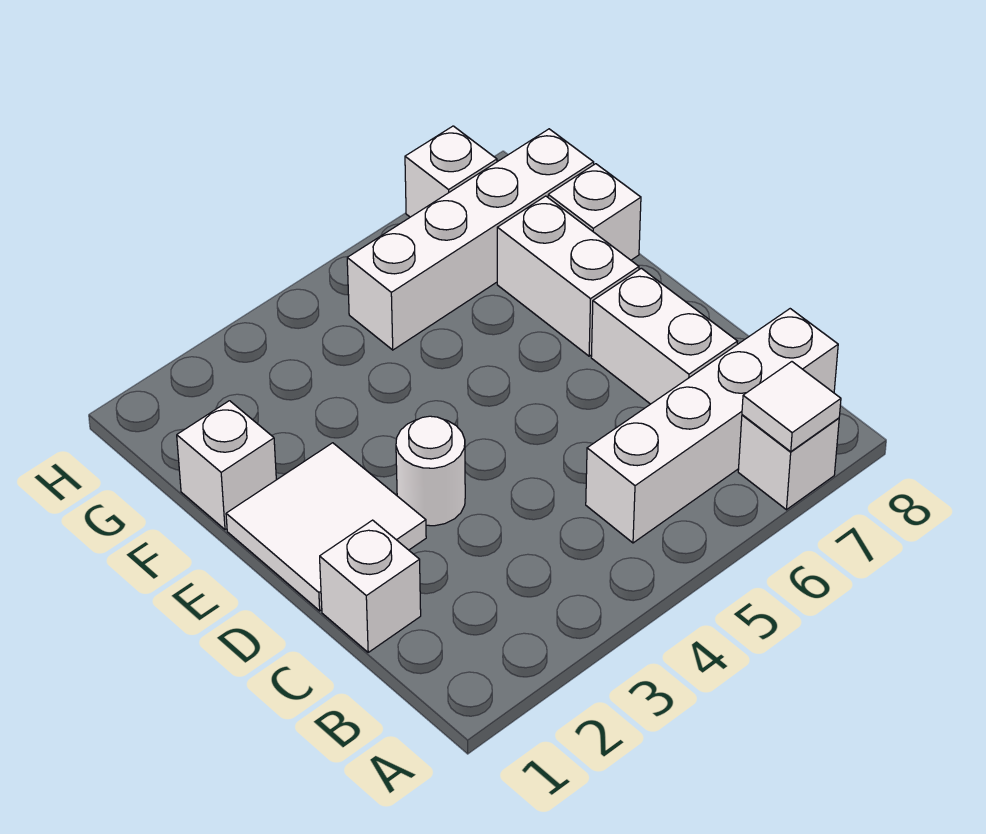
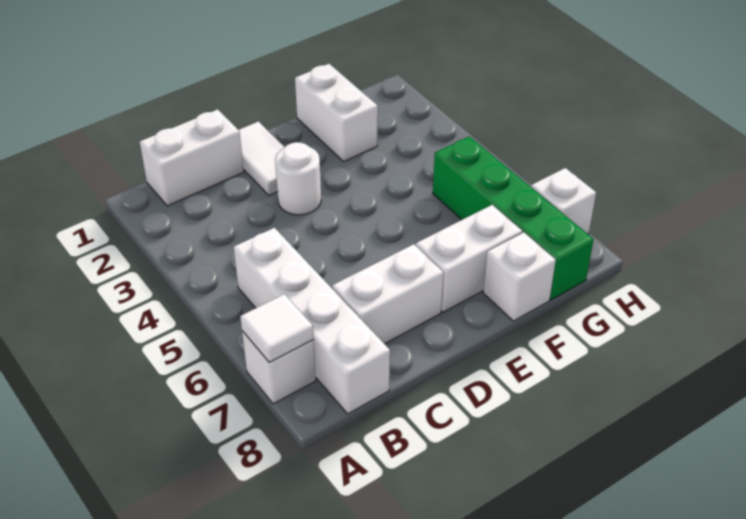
white 1x1 brick [320,520,421,652] -> white 1x2 brick [140,109,244,206]
white 2x2 tile [226,443,426,611] -> white 1x2 tile [239,121,284,195]
white 1x1 brick [177,401,276,530] -> white 1x2 brick [295,64,378,162]
white 1x4 brick [347,129,594,350] -> green 1x4 brick [433,136,594,300]

